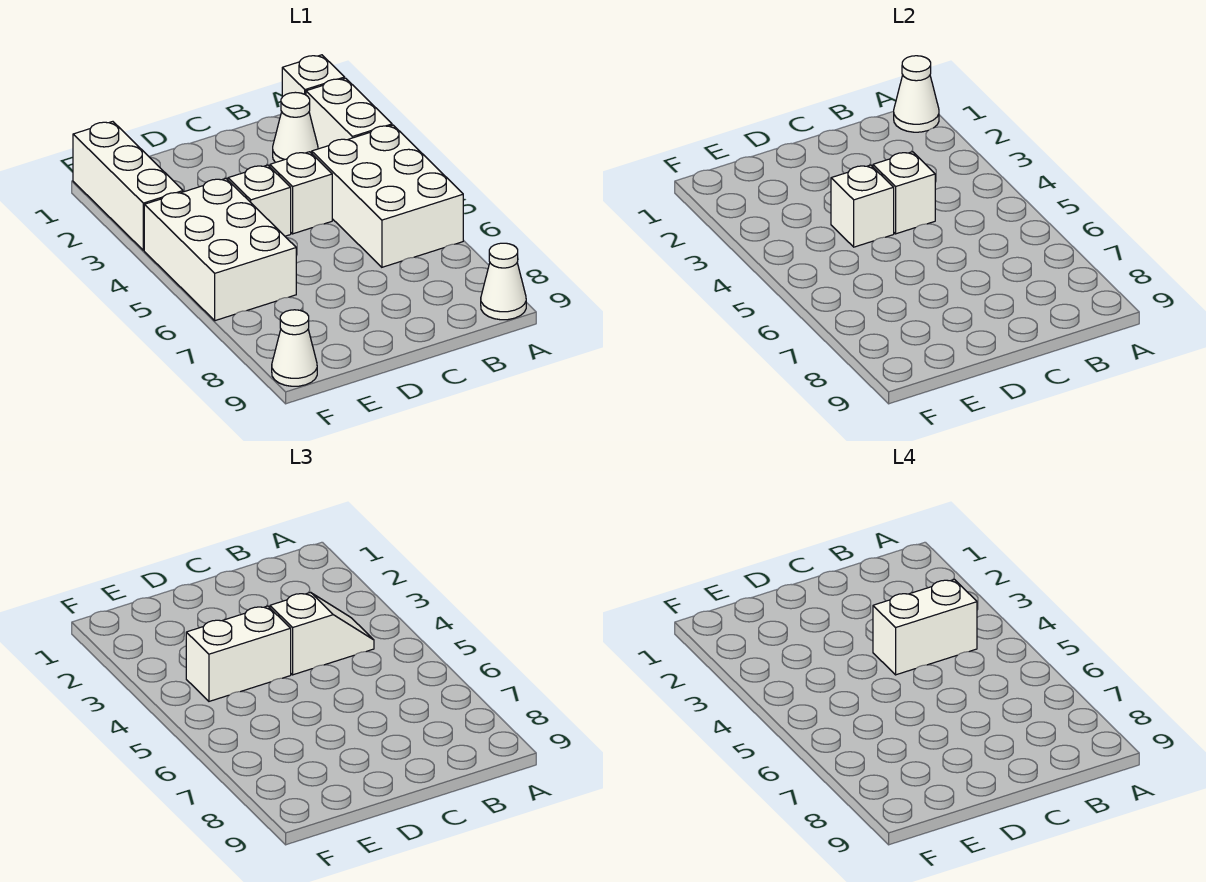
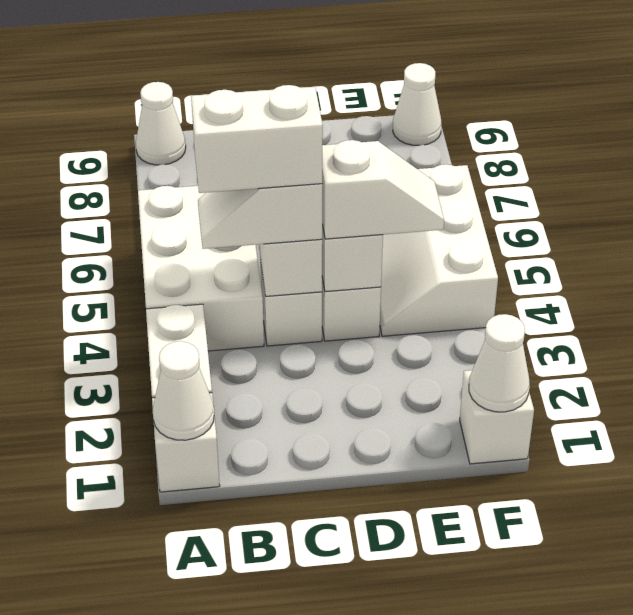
white 1x1 cone [273,92,318,163] -> white 1x1 cone moved to [469,314,530,412]
white 1x2 brick [186,606,291,701] -> white 1x2 slope [322,140,444,239]
white 2x3 brick [144,179,296,321] -> white 2x3 slope [380,164,498,336]
white 1x3 brick [73,122,183,250] -> white 1x1 brick [460,370,534,464]

